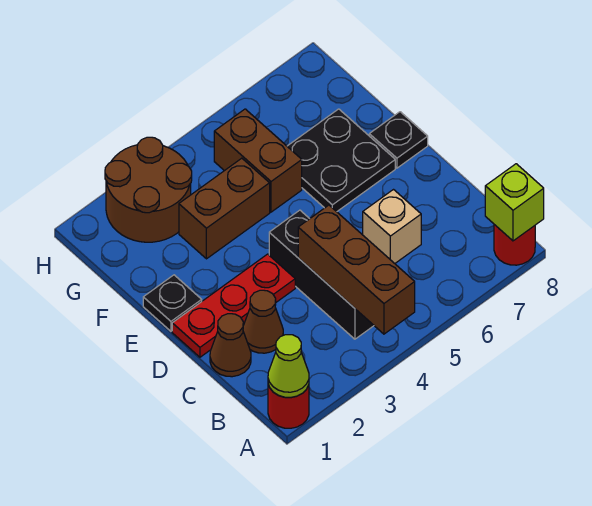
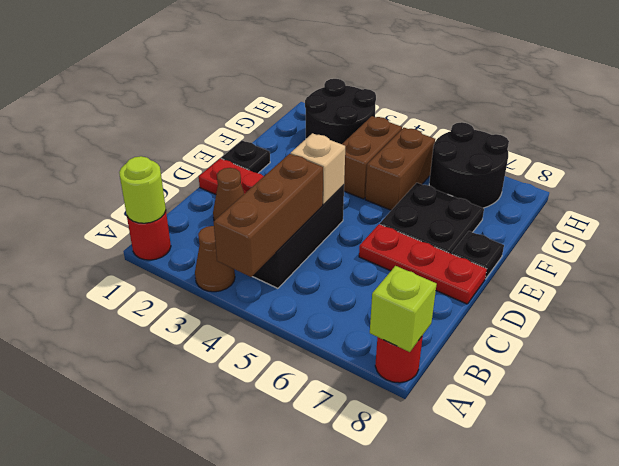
lime 1x1 cone [268,335,309,397] -> lime 1x1 round brick [119,156,166,223]
brown 1x1 cone [210,314,251,377] -> brown 1x1 cone moved to [195,226,235,292]
tan 1x1 brick [363,190,421,263] -> tan 1x1 brick moved to [291,133,345,205]
none -> red 1x3 plate [359,224,487,304]
brown 1x2 brick [179,158,270,259] -> brown 1x2 brick turned to [342,116,402,199]
brown 2x2 round brick [105,137,192,242] -> black 2x2 round brick [305,79,376,144]
none -> black 2x2 round brick [429,122,509,208]

